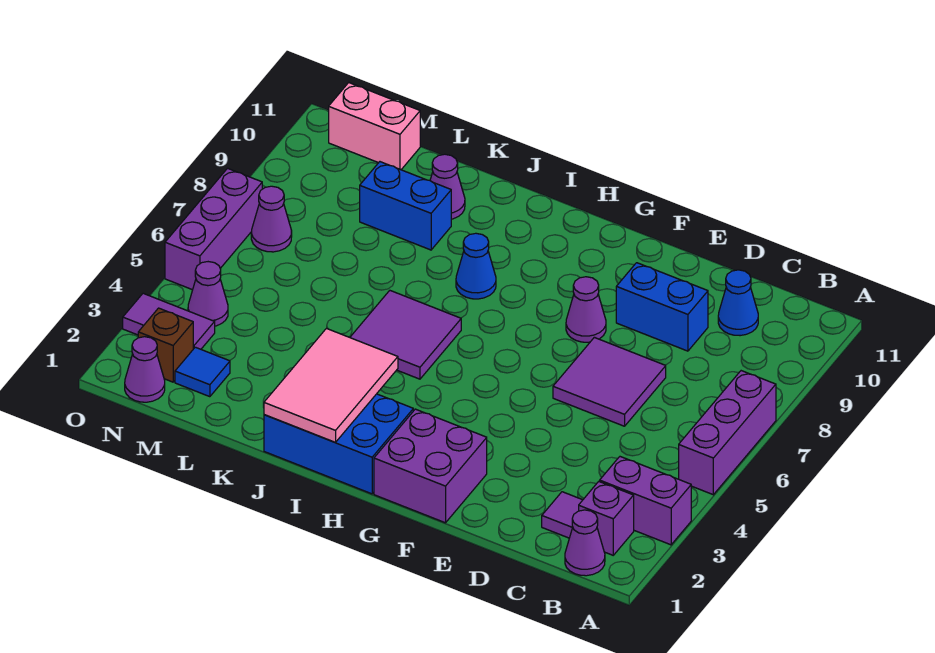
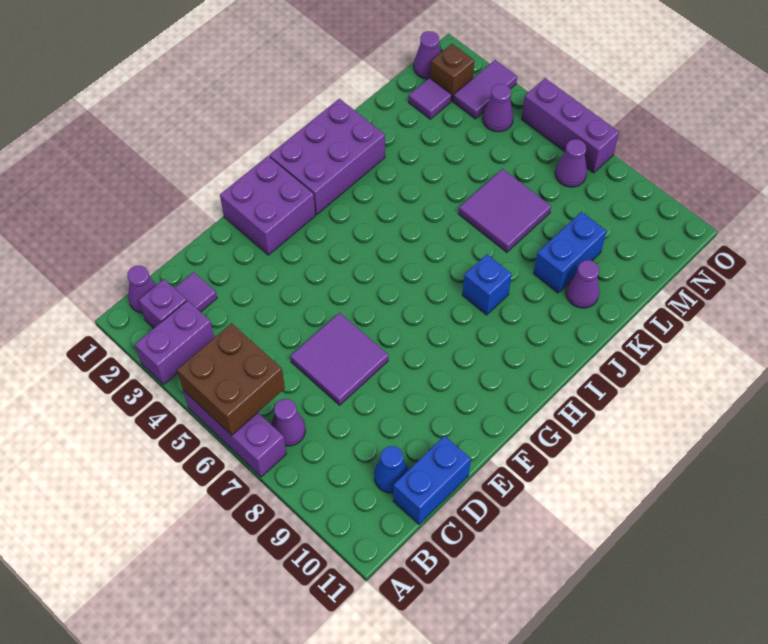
none -> brown 2x2 brick [177,323,285,435]
blue 1x2 brick [616,263,708,351] -> blue 1x2 brick moved to [393,436,471,524]
purple 1x1 cone [566,277,606,342] -> purple 1x1 cone moved to [271,399,305,446]
blue 2x3 brick [264,394,413,494] -> purple 2x3 brick [269,99,385,214]
pink 2x3 tile [264,328,398,442] -> none
purple 2x2 tile [350,291,461,379] -> purple 2x2 tile moved to [459,169,551,252]
blue 1x1 cone [456,233,496,299] -> blue 1x1 brick [462,254,512,315]
blue 1x1 tile [175,347,230,397] -> purple 1x1 tile [408,78,451,119]
pink 1x2 brick [329,83,420,170] -> none

